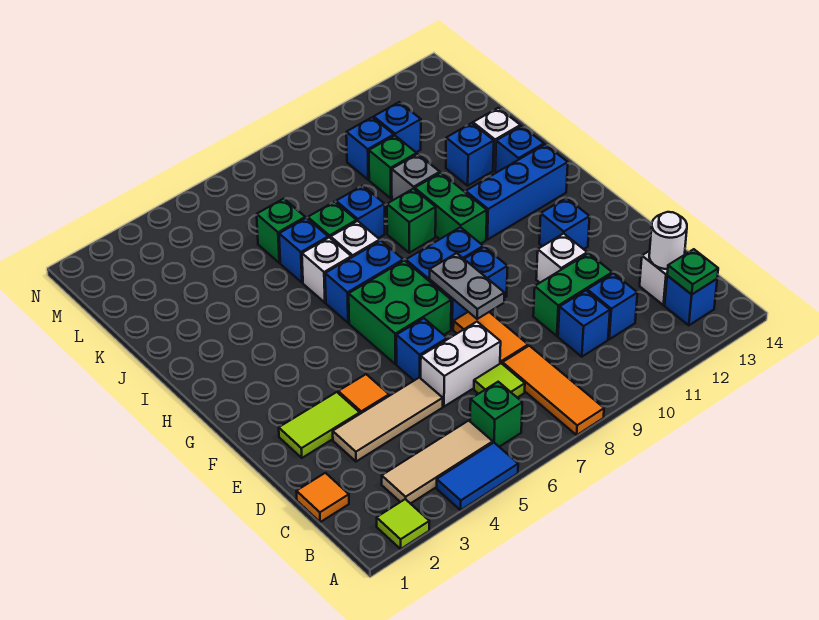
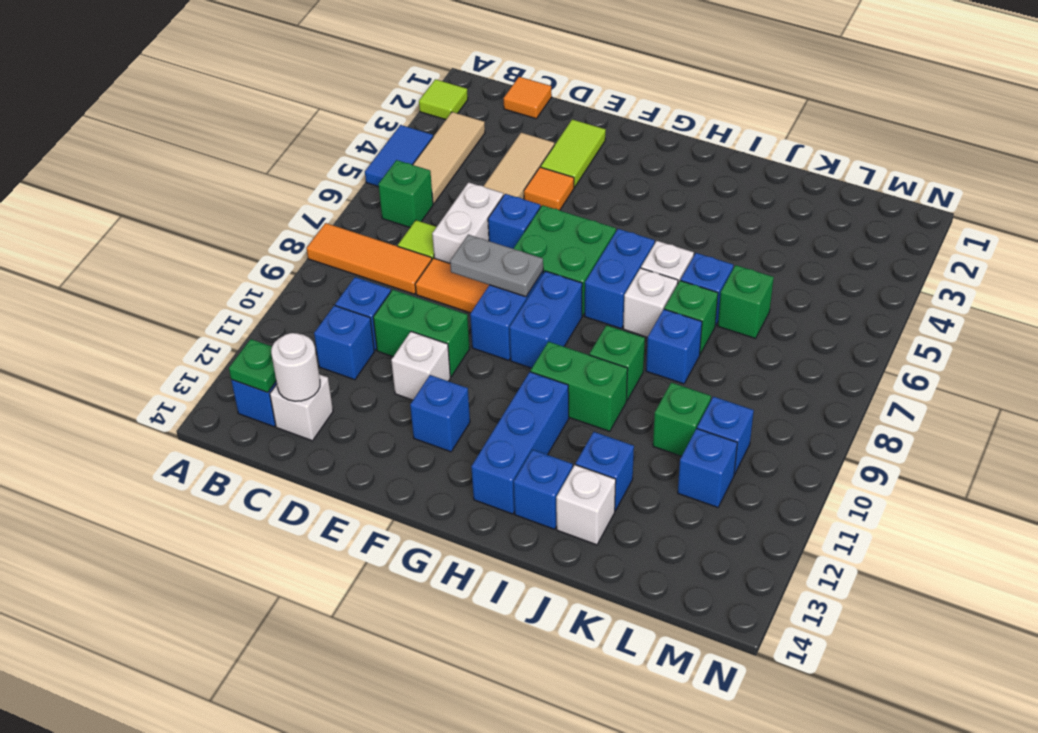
green 1x2 brick [533,253,612,336] -> green 1x2 brick turned to [373,290,470,377]
grey 1x1 brick [392,154,440,200] -> none

